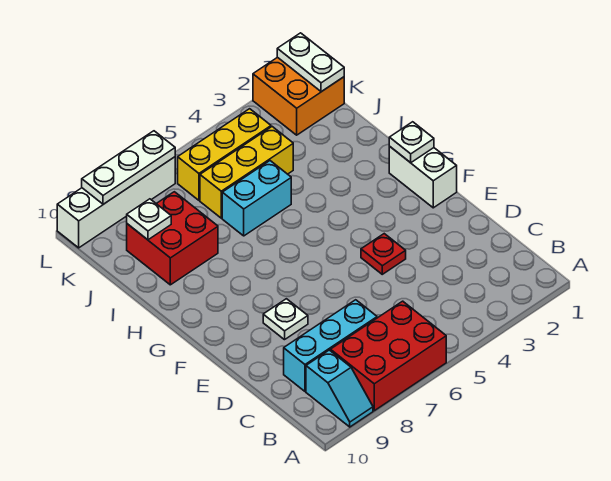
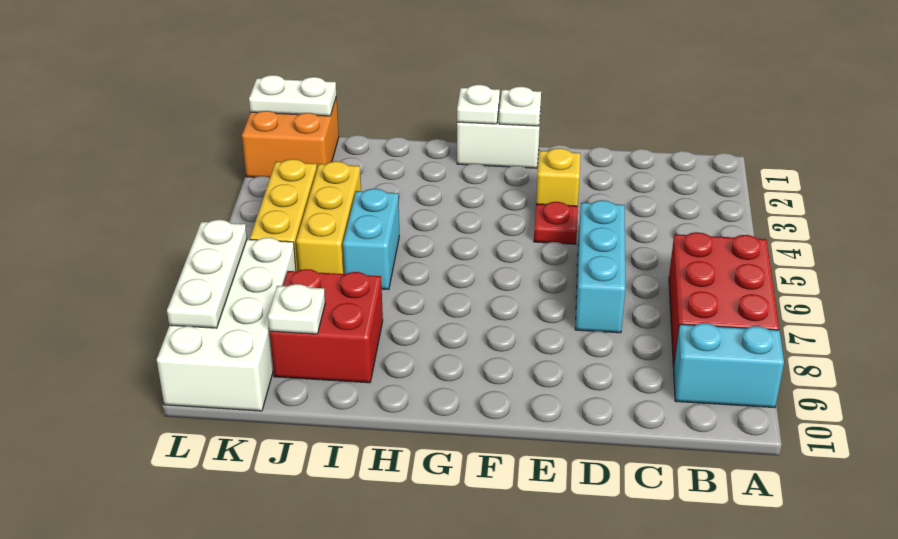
cyan 1x2 slope [306,350,373,427] -> cyan 1x2 brick [674,323,784,408]
cyan 1x3 brick [284,300,377,391] -> cyan 1x3 brick moved to [575,200,625,333]
none -> yellow 1x1 brick [536,148,580,206]
white 1x1 plate [263,299,308,340] -> white 1x1 plate moved to [499,87,541,126]
white 1x4 brick [57,157,175,248] -> white 2x4 brick [157,238,296,411]

